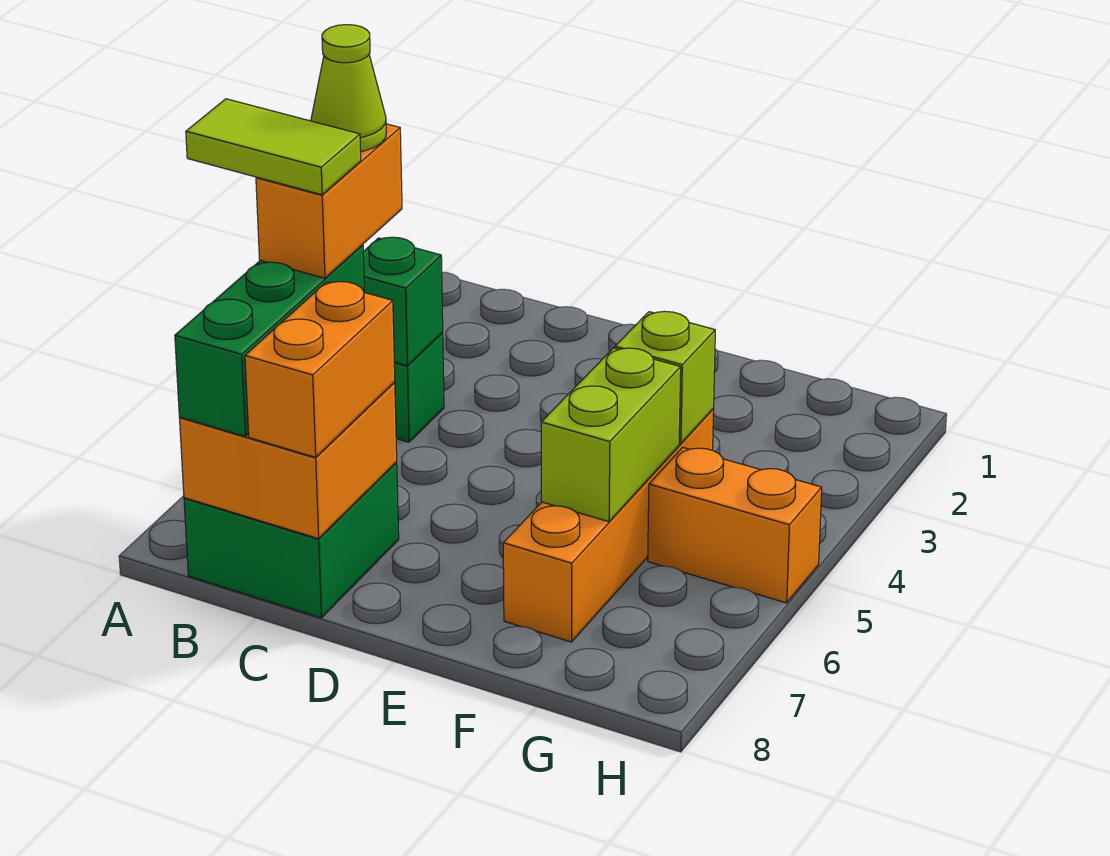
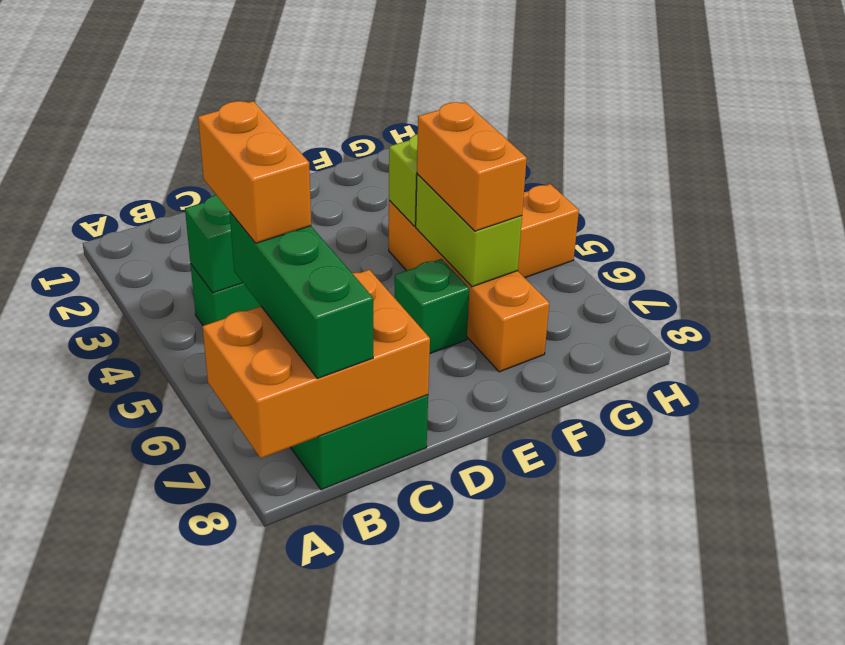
lime 1x2 tile [186,99,361,195] -> none
lime 1x1 cone [311,25,386,151] -> none
orange 2x2 brick [180,382,397,539] -> orange 2x3 brick [203,270,430,458]
orange 1x2 brick [245,282,395,457] -> orange 1x2 brick moved to [417,102,527,231]
none -> green 1x1 brick [395,259,469,353]

